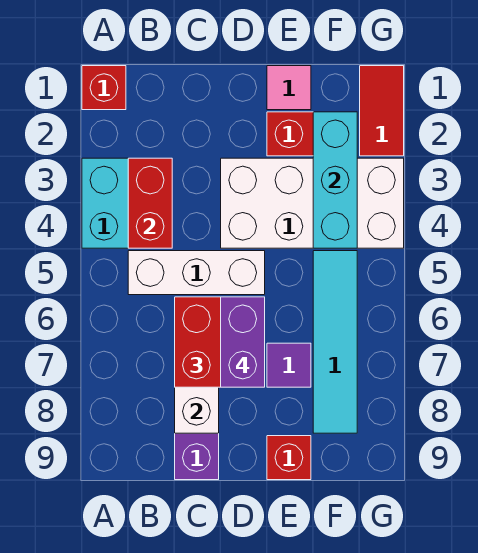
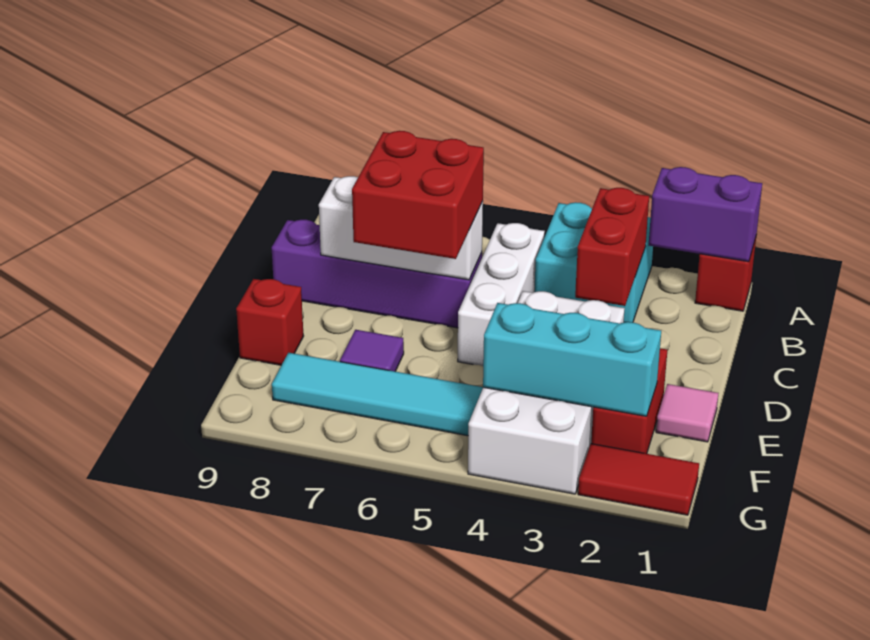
red 1x2 brick [128,158,172,248] -> red 1x2 brick turned to [575,188,649,306]
purple 1x2 brick [221,297,265,387] -> purple 1x2 brick moved to [649,167,762,262]

